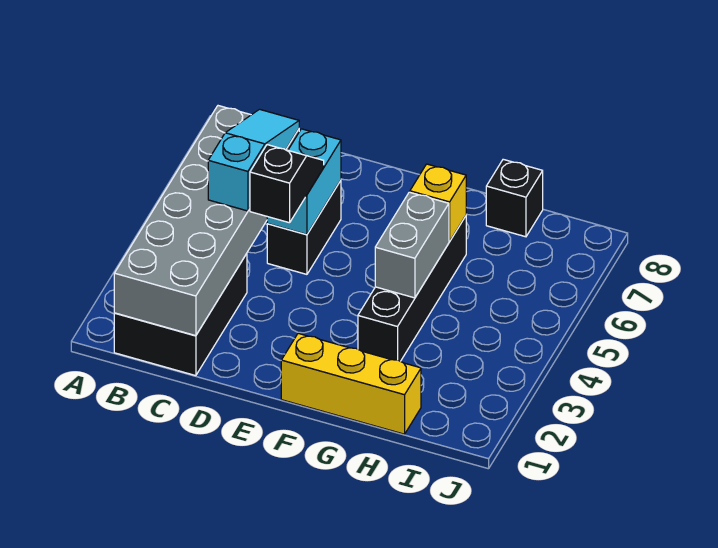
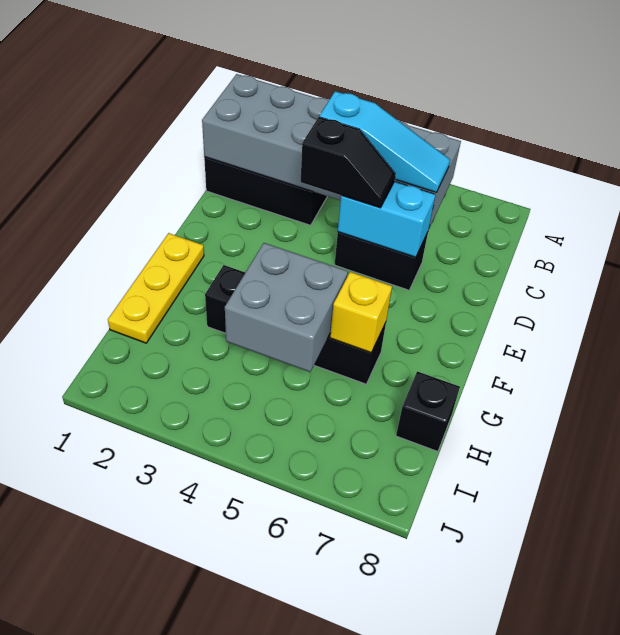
yellow 1x3 brick [281,333,421,434] -> yellow 1x3 plate [108,233,204,343]
grey 1x2 brick [375,192,449,298] -> grey 2x2 brick [225,243,348,372]

